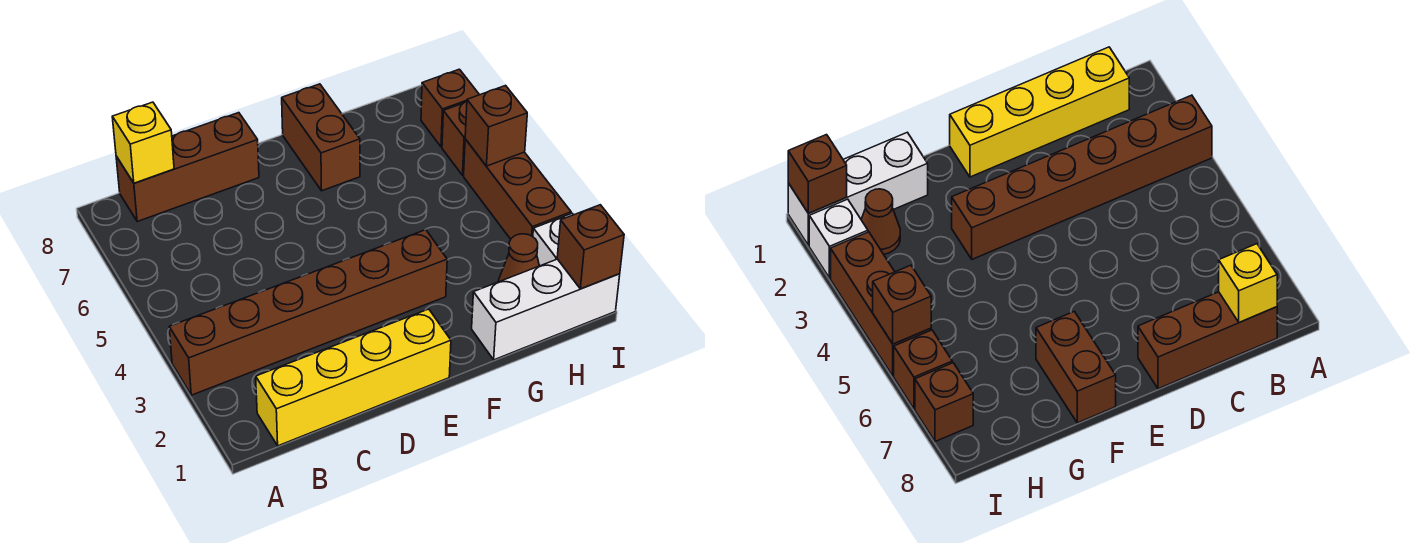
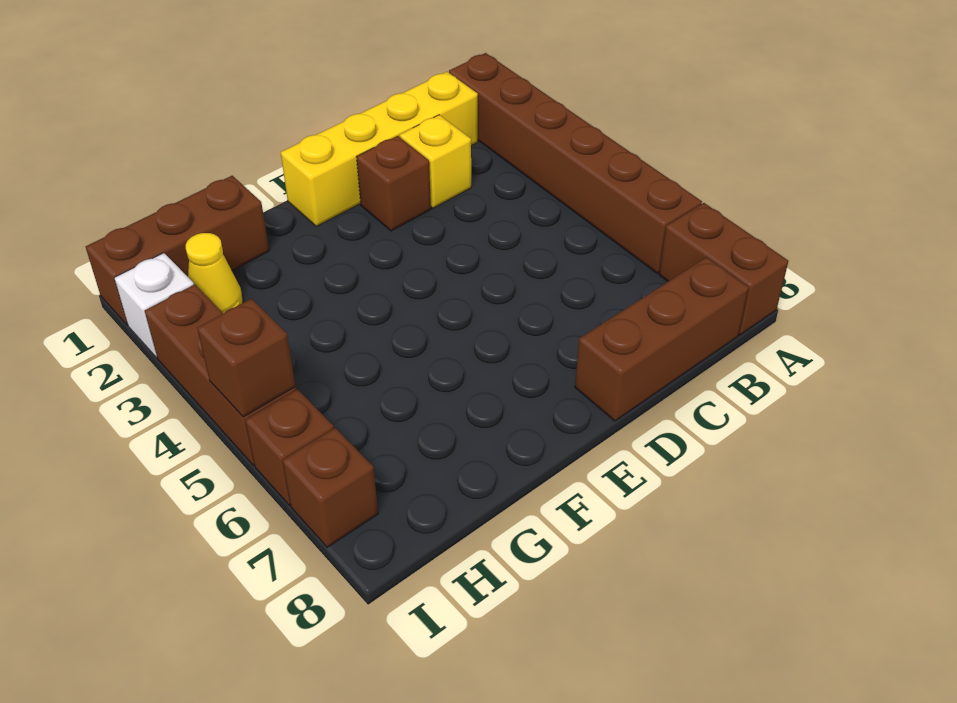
brown 1x6 brick [169,230,447,395] -> brown 1x6 brick turned to [449,53,702,273]
yellow 1x1 brick [112,102,174,183] -> yellow 1x1 brick moved to [400,115,471,208]
brown 1x2 brick [282,84,360,191] -> brown 1x2 brick moved to [659,203,788,335]
white 1x3 brick [472,259,620,360] -> brown 1x3 brick [86,176,269,325]
brown 1x1 cone [498,234,539,282] -> yellow 1x1 cone [186,233,243,313]
brown 1x1 brick [557,205,624,289] -> brown 1x1 brick moved to [357,136,431,231]

